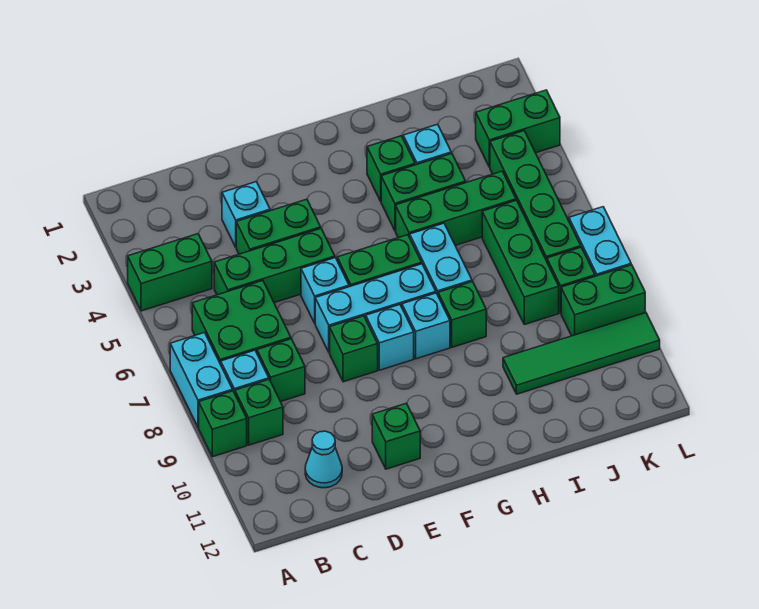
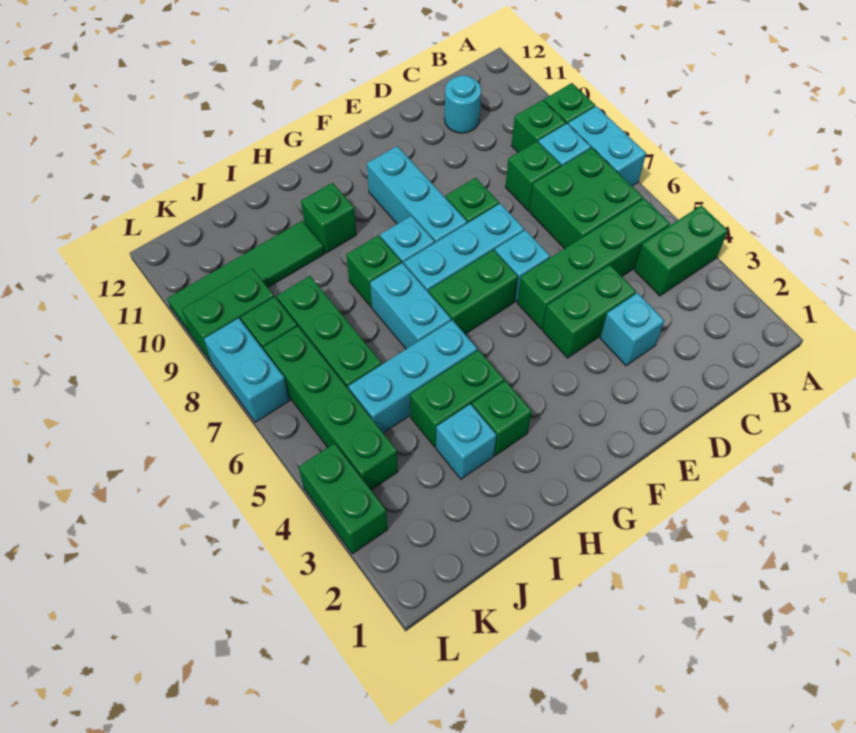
green 1x3 brick [214,229,335,303] -> green 1x4 brick [517,198,670,329]
cyan 1x1 cone [305,431,342,488] -> cyan 1x1 round brick [444,75,481,133]
green 1x1 brick [372,403,420,469] -> green 1x1 brick moved to [301,183,357,253]
cyan 1x1 brick [366,305,414,370] -> cyan 1x3 brick [367,146,467,243]
green 1x3 brick [396,171,516,245] -> cyan 1x3 brick [348,320,477,433]
green 1x2 brick [476,90,560,167] -> green 1x2 brick turned to [299,443,388,554]

